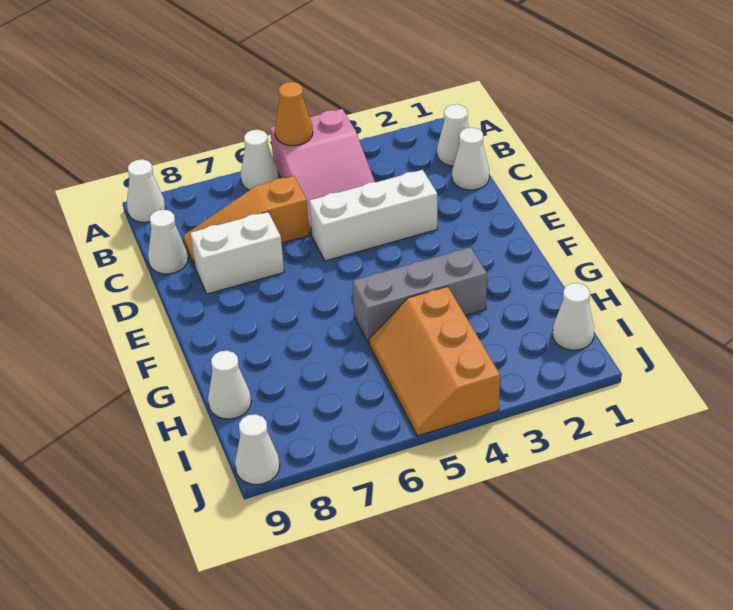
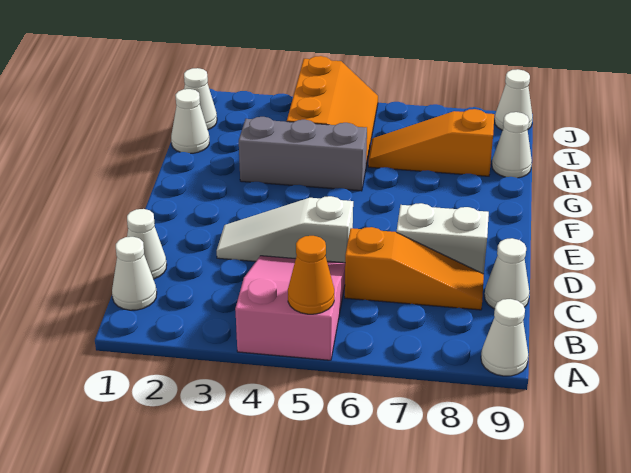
white 1x1 cone [241,130,278,190] -> white 1x1 cone moved to [171,89,209,154]
white 1x3 brick [309,170,437,261] -> white 1x3 slope [217,196,353,263]
none -> orange 1x3 slope [368,109,494,176]

